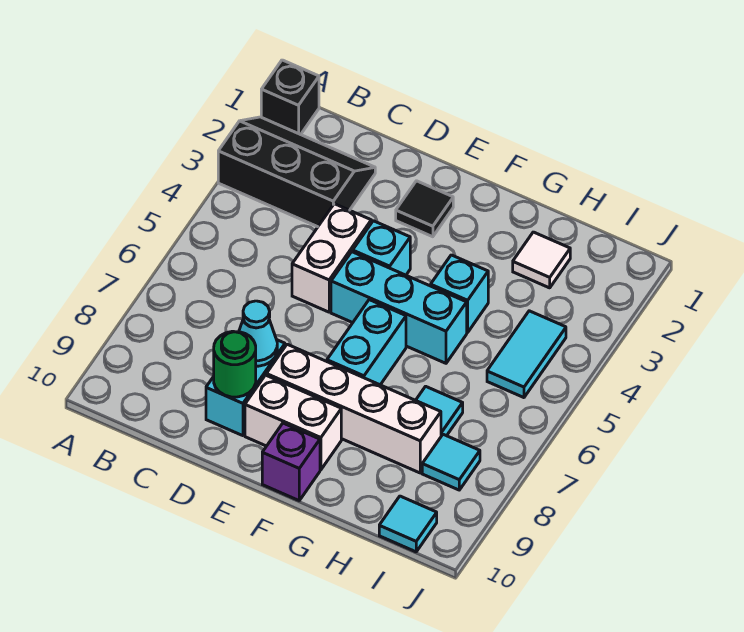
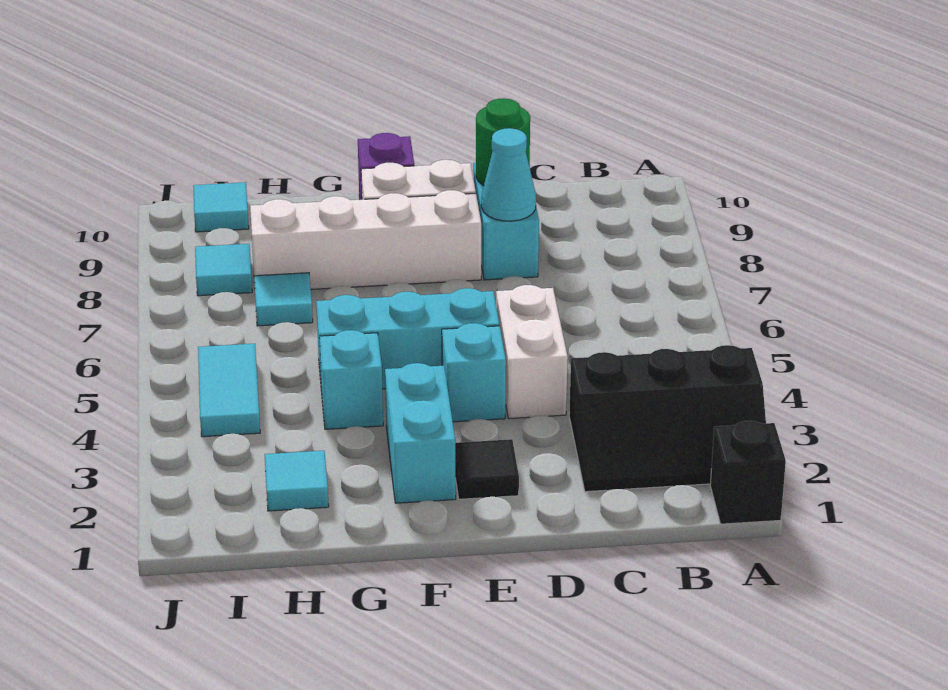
cyan 1x2 brick [327,300,406,385] -> cyan 1x2 brick moved to [385,363,456,503]
white 1x1 tile [513,232,570,288] -> cyan 1x1 tile [265,451,329,511]

